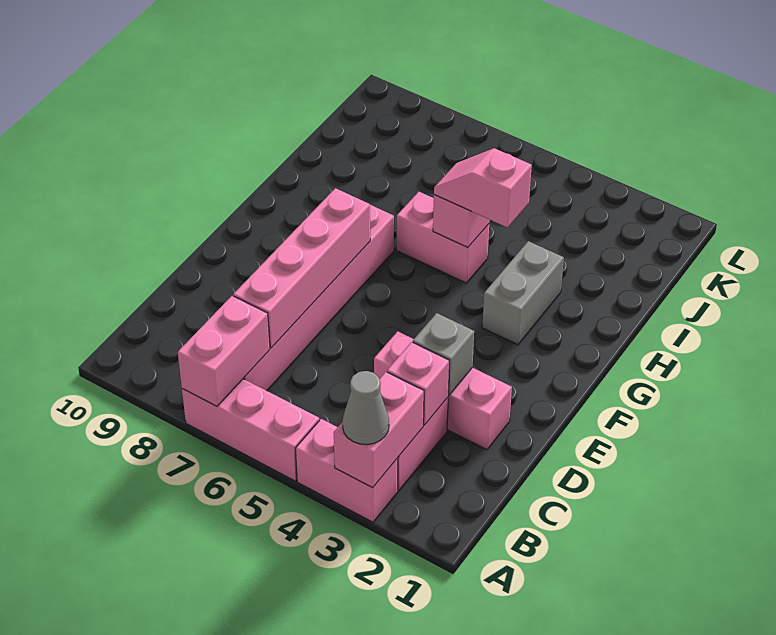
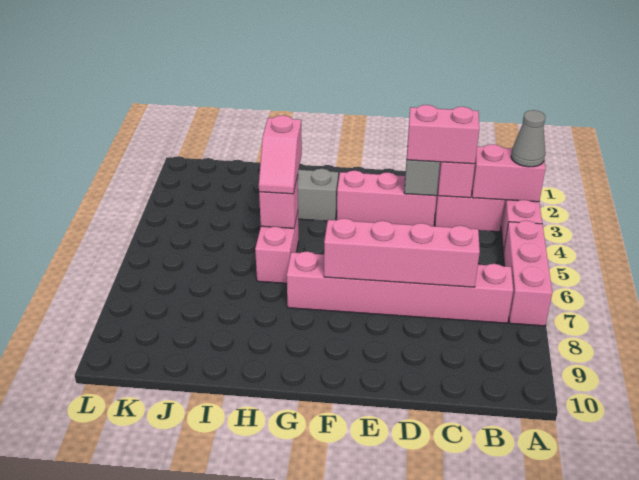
pink 1x2 brick [178,296,270,406] -> pink 1x2 brick moved to [407,105,479,164]
pink 1x3 brick [374,331,512,450] -> pink 1x3 brick turned to [337,171,437,226]

